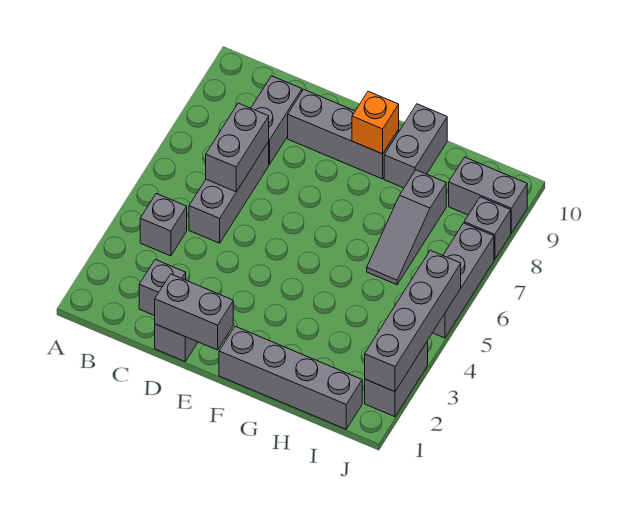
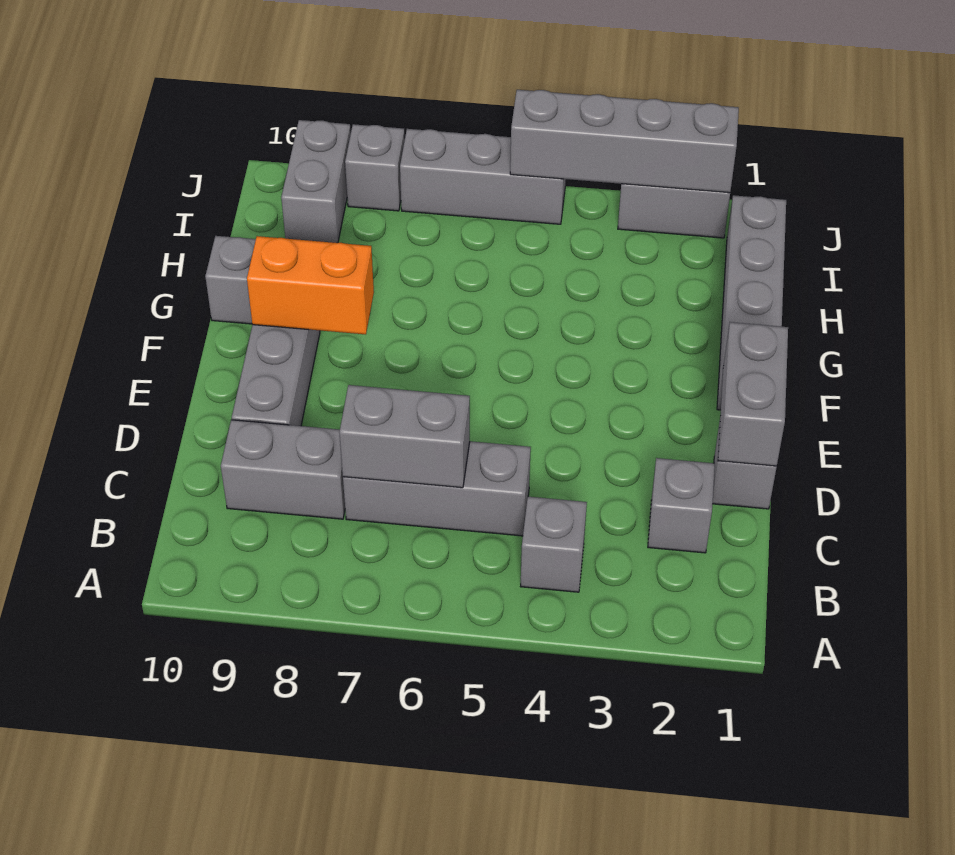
orange 1x1 brick [352,91,399,154] -> orange 1x2 brick [247,236,374,334]
grey 1x3 slope [367,170,446,285] -> none

